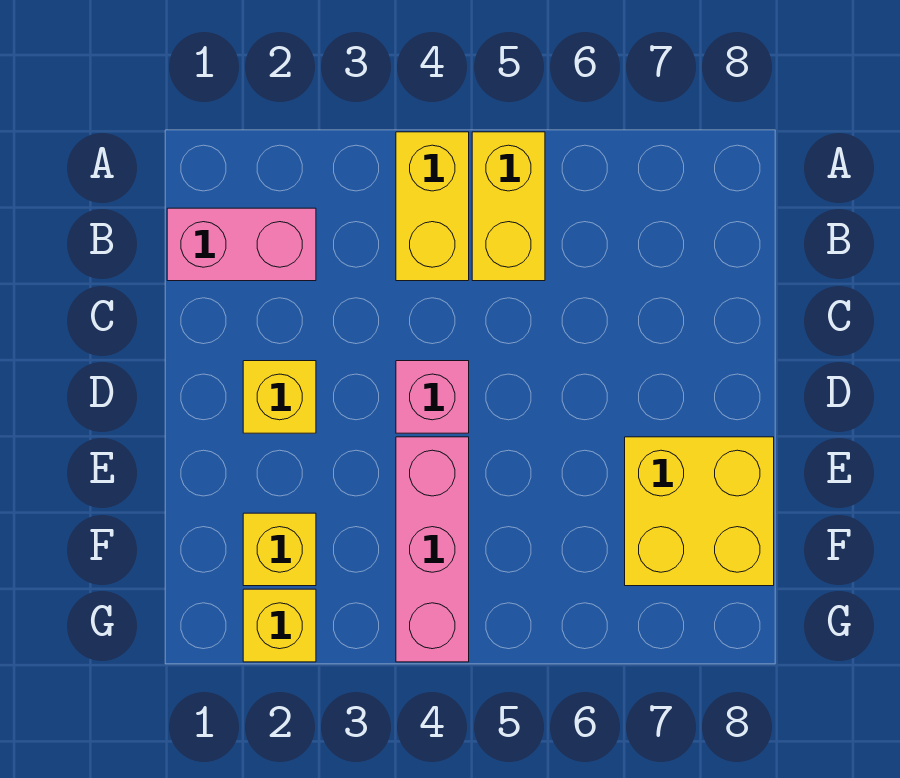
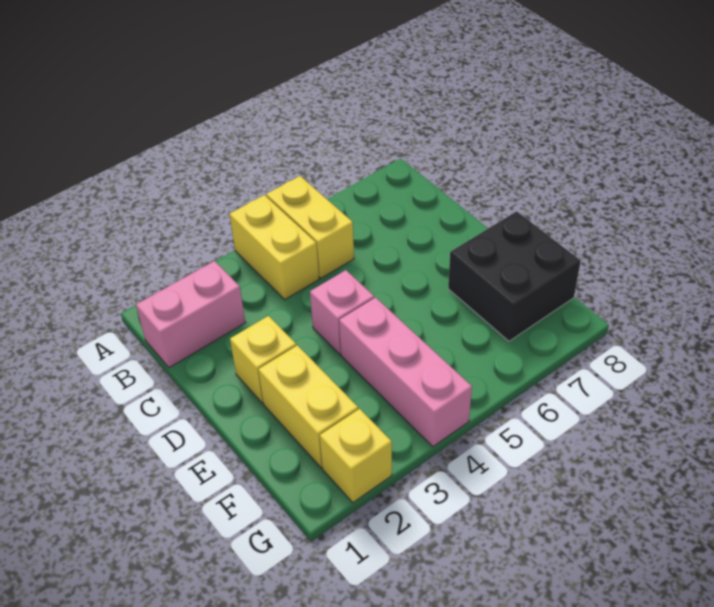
yellow 2x2 brick [625,437,774,586] -> black 2x2 brick [448,211,581,341]
yellow 1x1 brick [243,513,316,586] -> yellow 1x2 brick [258,345,358,468]

